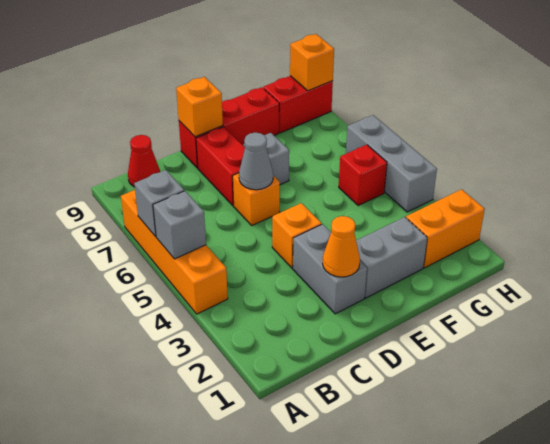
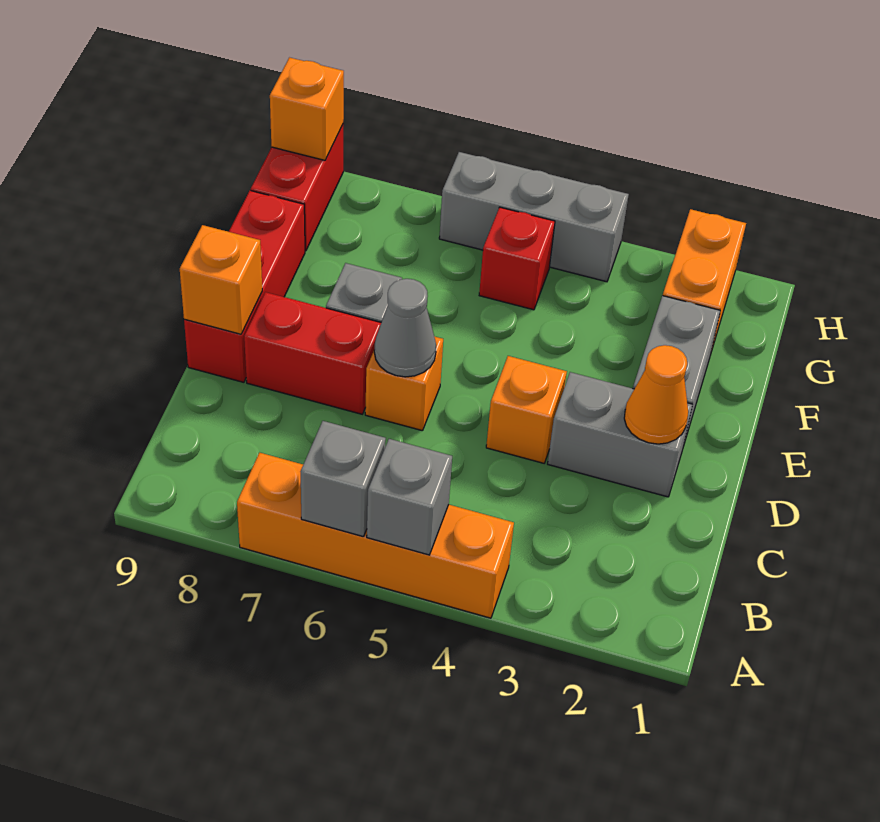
red 1x1 cone [128,135,160,187] -> none

